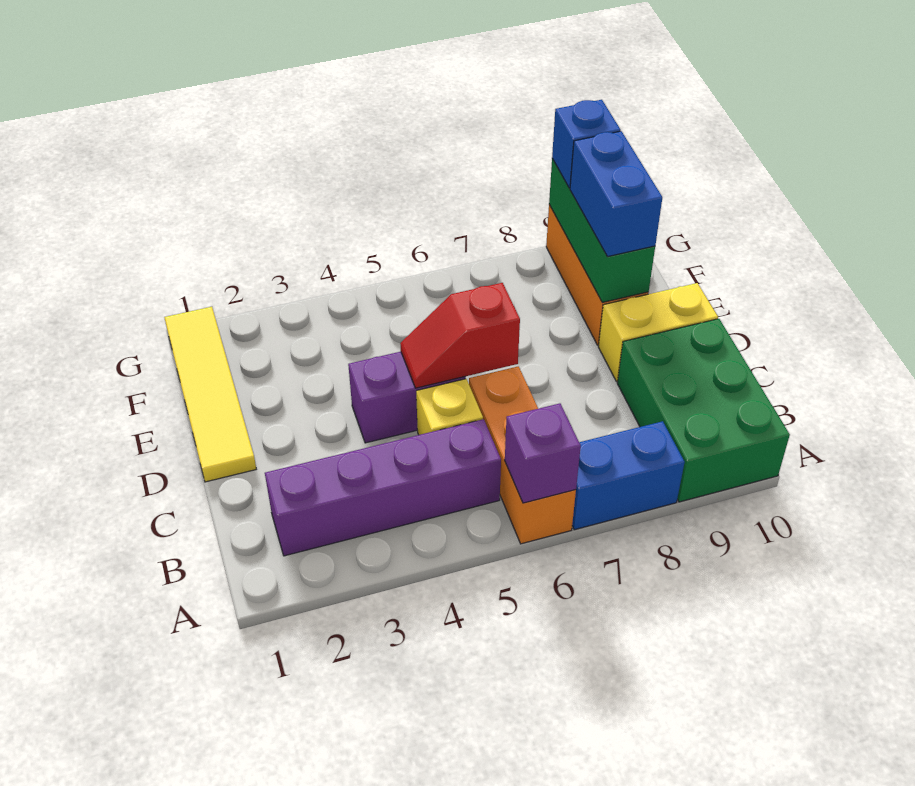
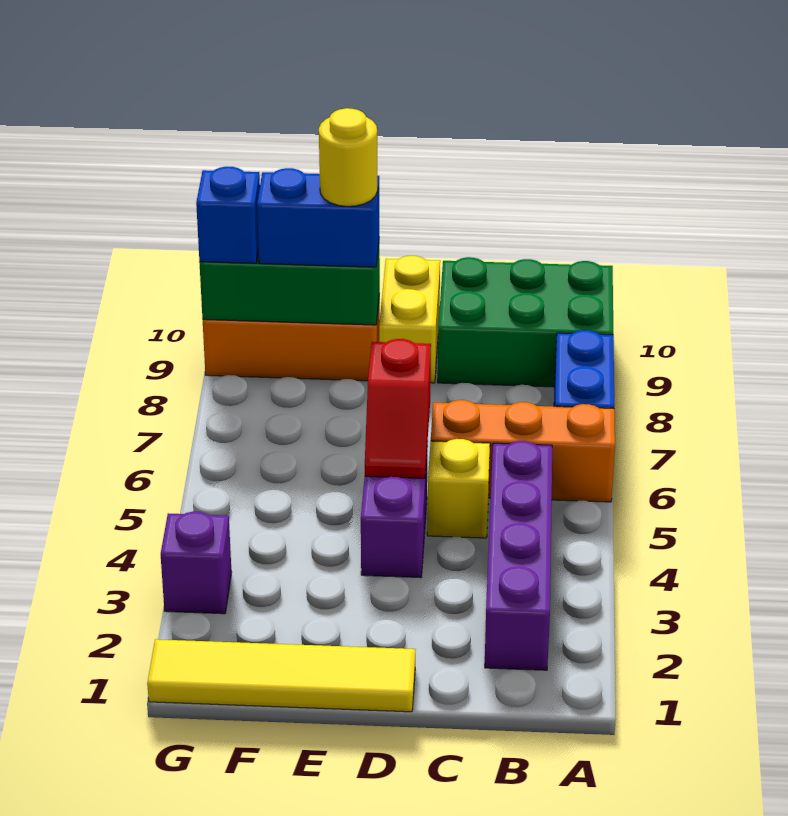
purple 1x1 brick [505,403,581,503] -> purple 1x1 brick moved to [161,512,232,614]
none -> yellow 1x1 round brick [319,108,378,206]

